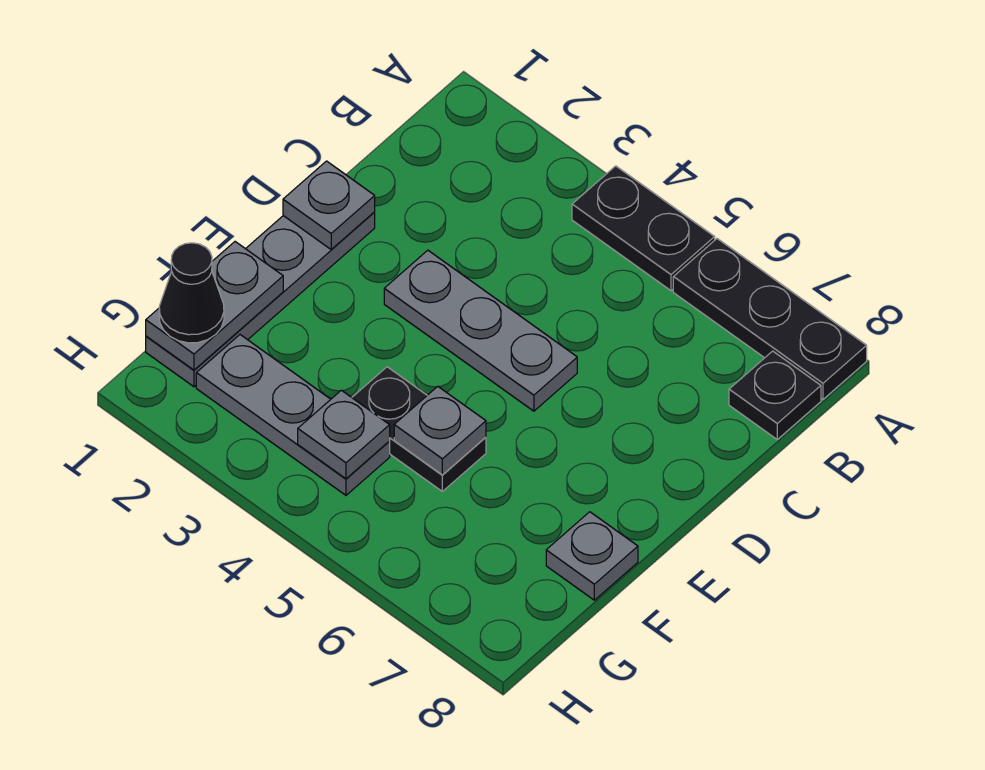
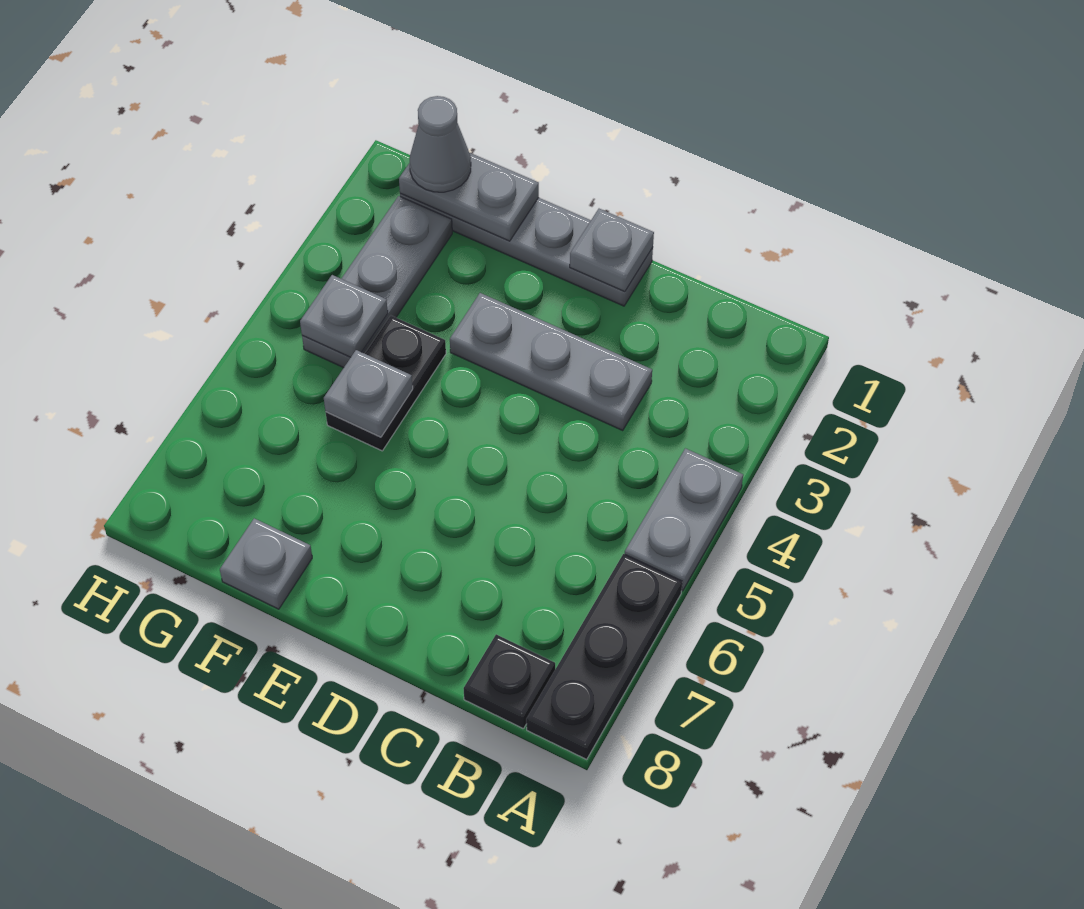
black 1x2 plate [572,166,715,291] -> grey 1x2 plate [625,448,743,591]
grey 1x3 plate [384,250,577,411] -> grey 1x3 plate turned to [450,293,652,430]
black 1x1 cone [159,243,224,343] -> grey 1x1 cone [410,96,471,192]

